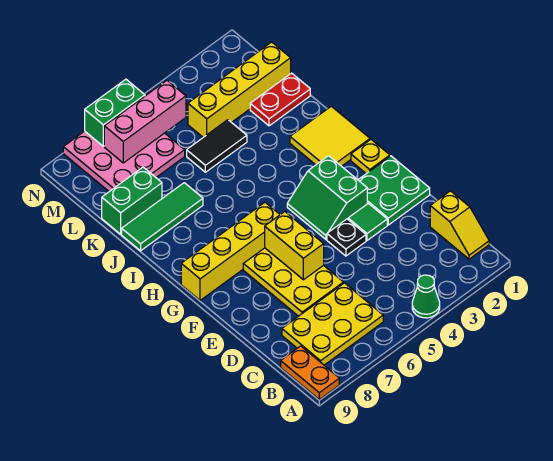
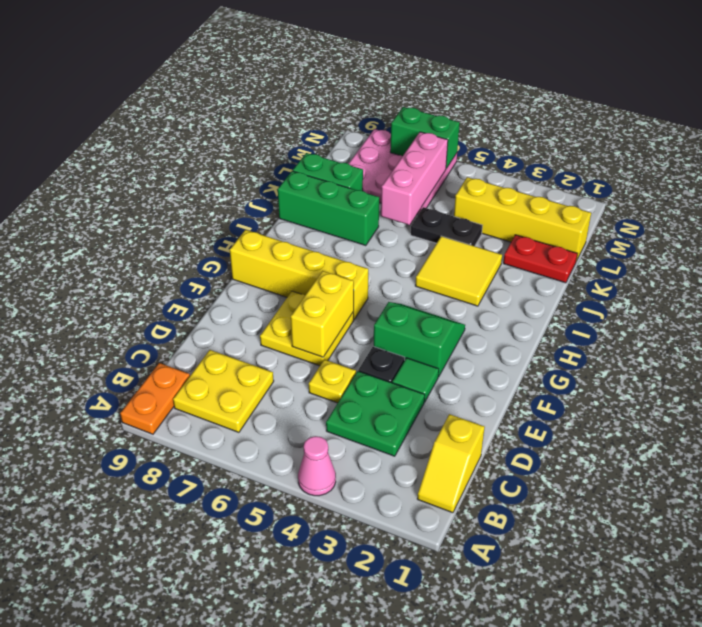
green 1x1 cone [412,275,440,318] -> pink 1x1 cone [298,436,336,496]
yellow 2x3 plate [282,283,383,365] -> yellow 2x2 plate [173,350,274,432]
yellow 2x3 plate [243,248,344,316] -> yellow 2x2 plate [260,291,354,366]
green 2x2 plate [358,156,430,225] -> green 2x2 plate moved to [326,371,425,456]
green 2x2 slope [287,156,367,239] -> green 2x2 slope turned to [374,302,465,377]
yellow 1x1 plate [351,140,390,174] -> yellow 1x1 plate moved to [309,360,356,403]
yellow 2x2 tile [290,106,370,166] -> yellow 2x2 tile moved to [415,236,502,306]
green 1x3 tile [122,183,203,251] -> green 1x3 brick [278,171,379,246]
black 1x2 tile [187,120,247,172] -> black 1x2 plate [411,207,482,246]
pink 1x3 brick [104,81,186,163] -> pink 1x3 brick turned to [381,132,448,225]

